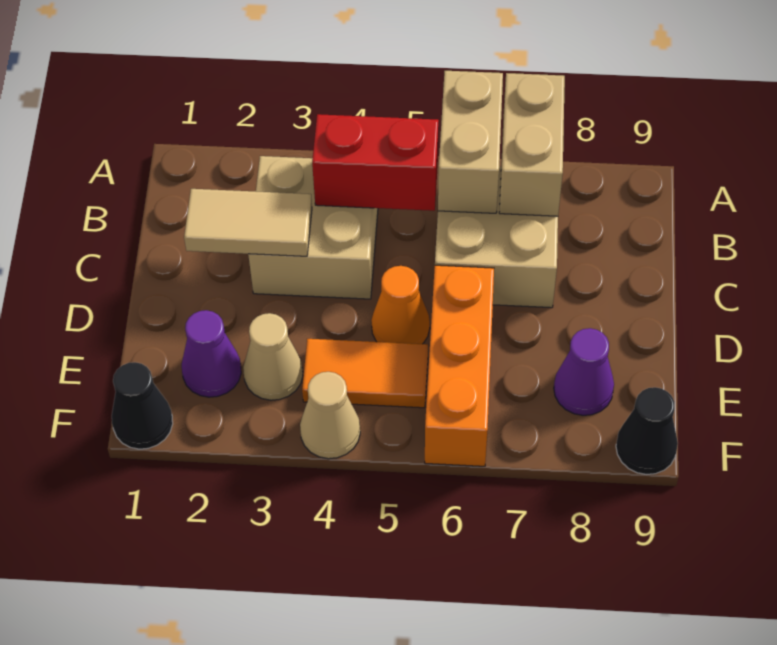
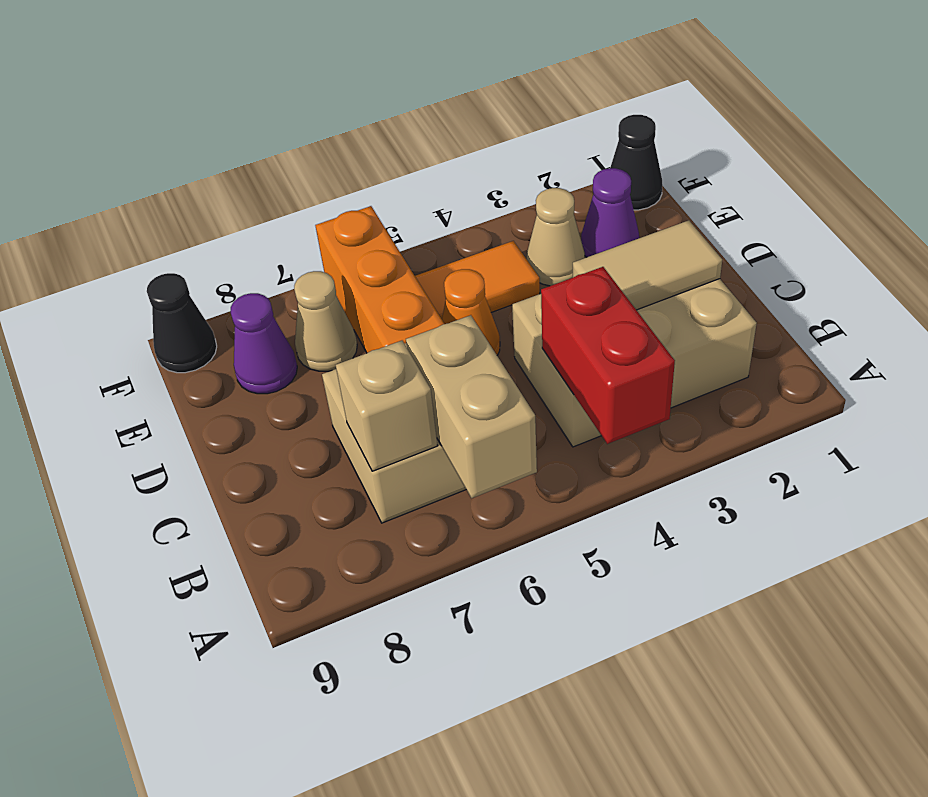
tan 1x2 brick [499,73,565,216] -> tan 1x1 brick [336,341,437,471]
tan 2x2 brick [248,156,378,299] -> tan 2x3 brick [512,279,757,447]
red 1x2 brick [312,114,439,211] -> red 1x2 brick turned to [541,267,675,444]
tan 1x1 cone [300,372,360,459] -> tan 1x1 cone moved to [294,271,357,371]

